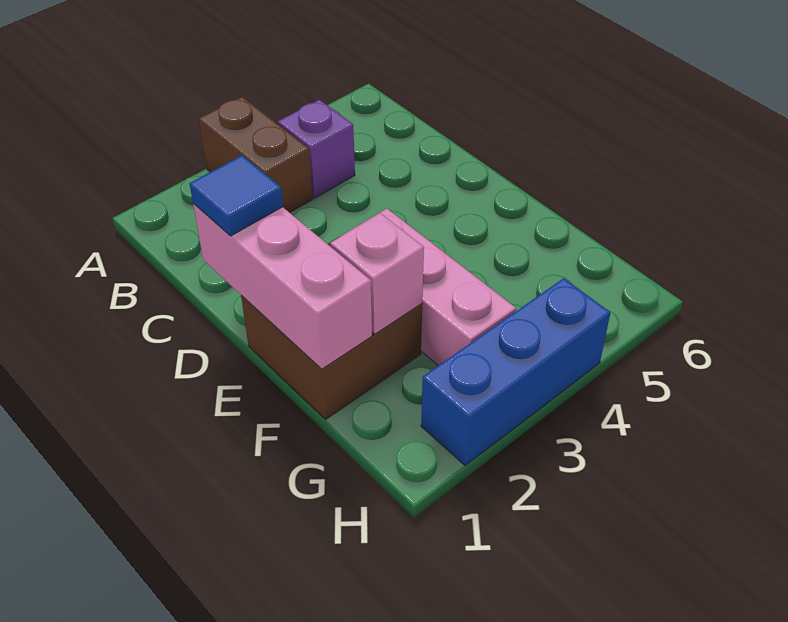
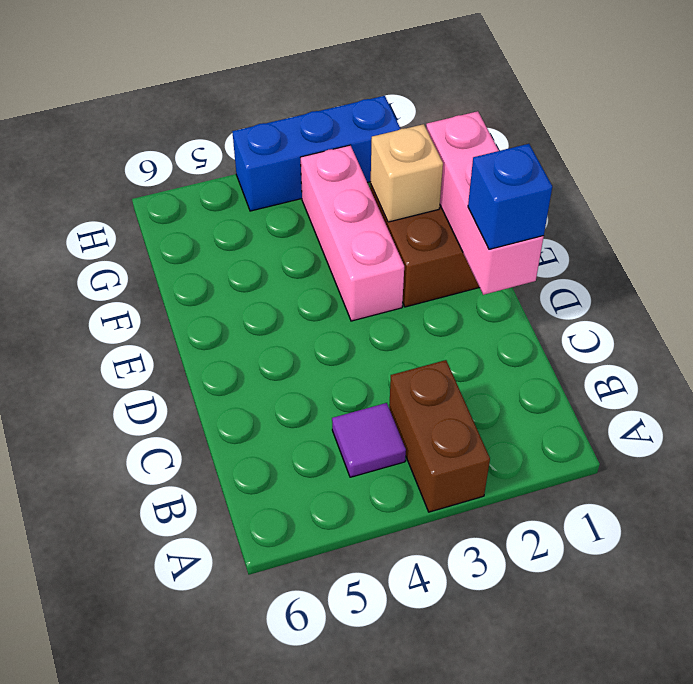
purple 1x1 brick [278,100,355,198] -> purple 1x1 tile [332,403,406,477]
blue 1x1 tile [190,156,283,236] -> blue 1x1 brick [468,144,552,249]
pink 1x1 brick [330,213,424,334] -> tan 1x1 brick [371,124,443,222]

